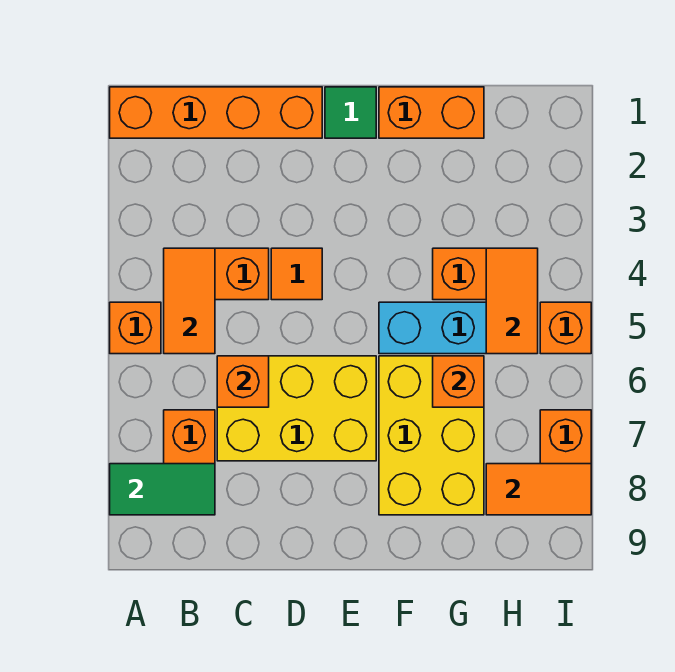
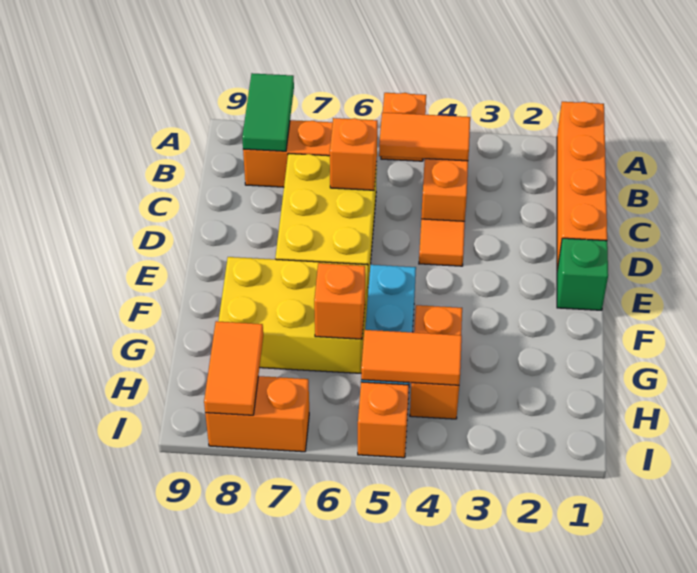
green 1x1 tile [325,87,376,138] -> green 1x1 brick [557,238,608,310]
orange 1x2 brick [379,87,484,138] -> none

